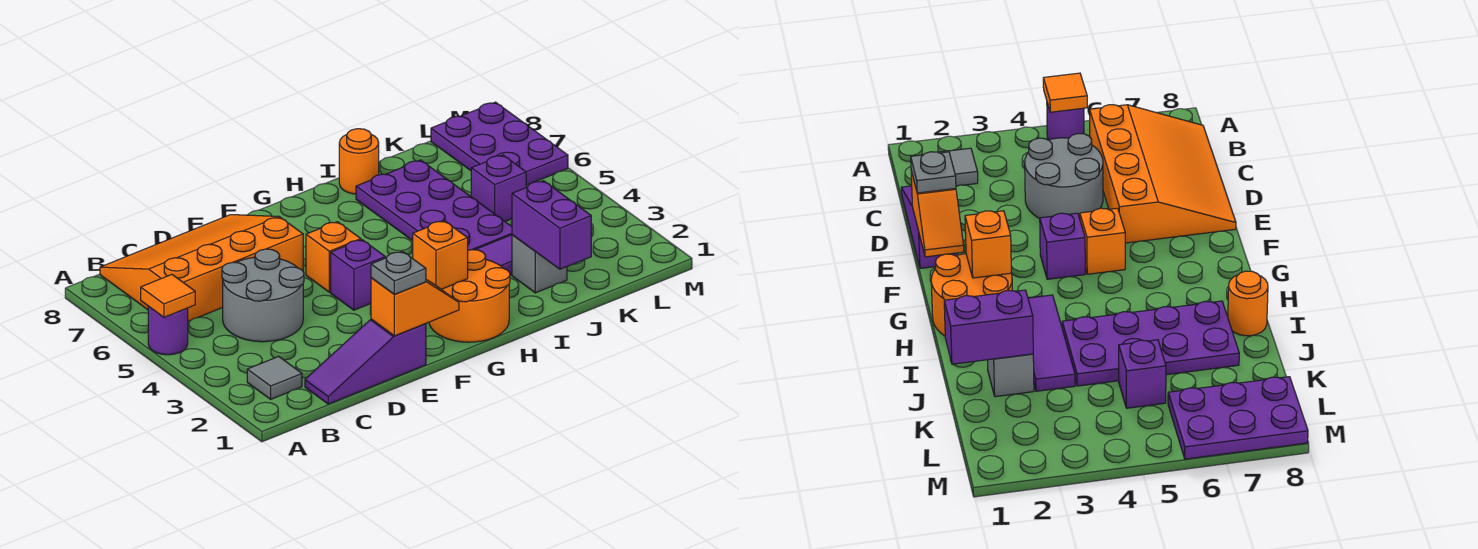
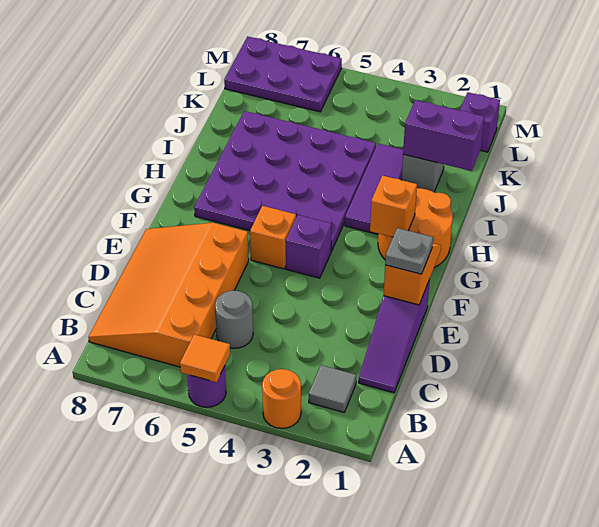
grey 2x2 round brick [222,249,304,342] -> grey 1x1 round brick [215,291,253,348]
purple 2x4 plate [356,160,512,250] -> purple 4x4 plate [194,111,376,252]
orange 1x1 round brick [339,129,379,194] -> orange 1x1 round brick moved to [262,369,301,429]
purple 1x1 brick [471,155,526,222] -> purple 1x1 brick moved to [460,92,500,152]

